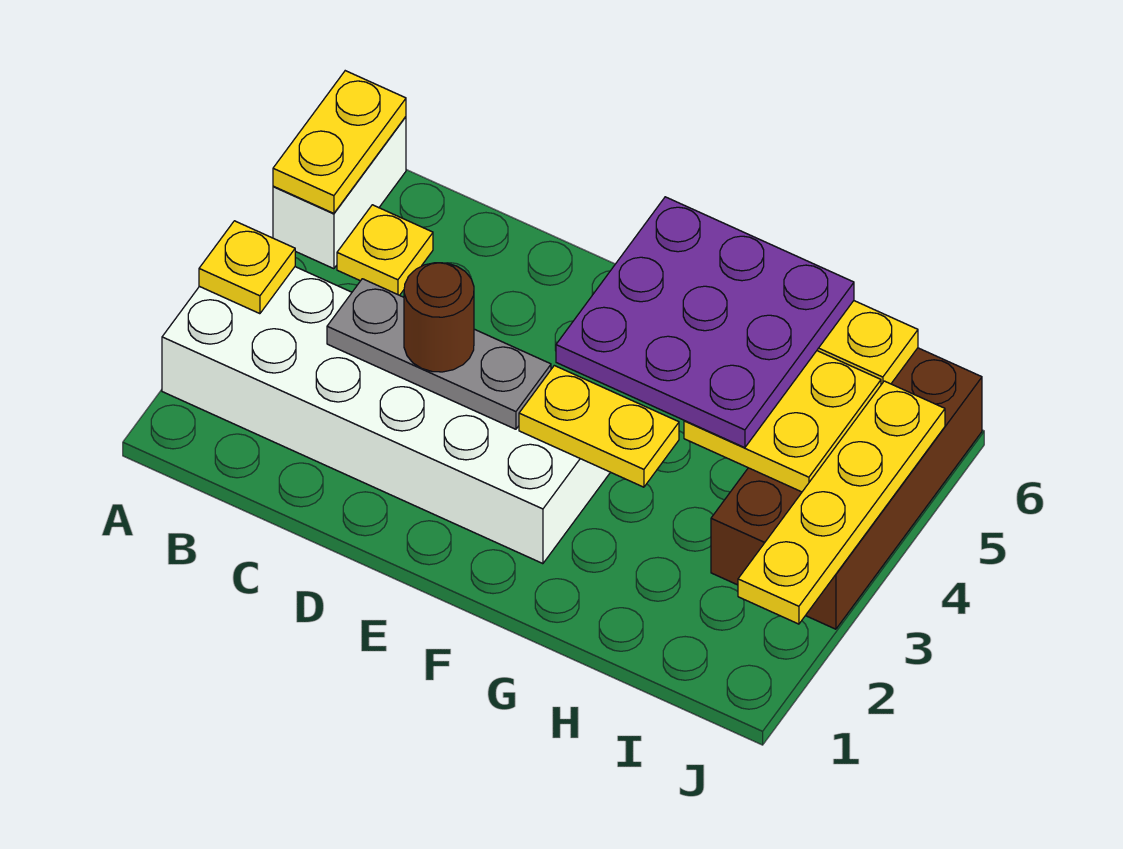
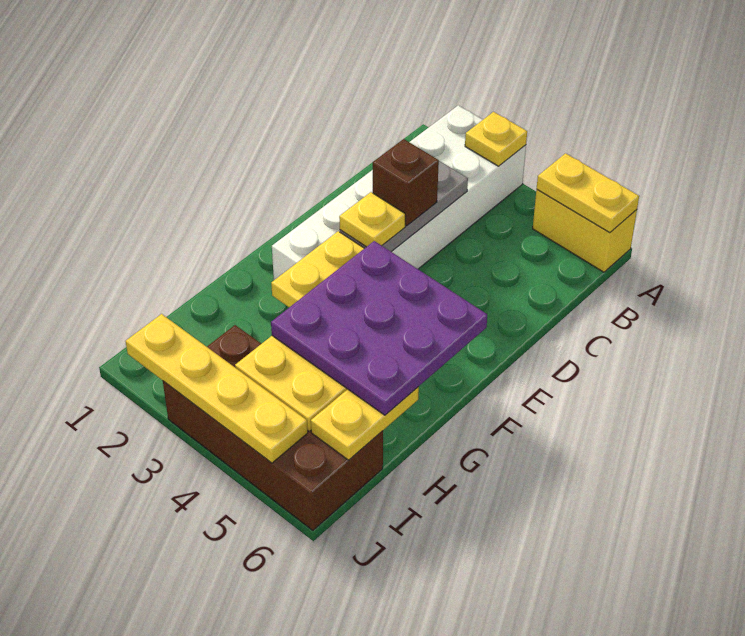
white 1x2 brick [273,117,406,269] -> yellow 1x2 brick [533,190,637,272]
yellow 1x1 plate [337,205,433,295] -> yellow 1x1 plate moved to [339,192,405,247]
brown 1x1 round brick [404,263,474,372] -> brown 1x1 brick [373,139,439,226]

